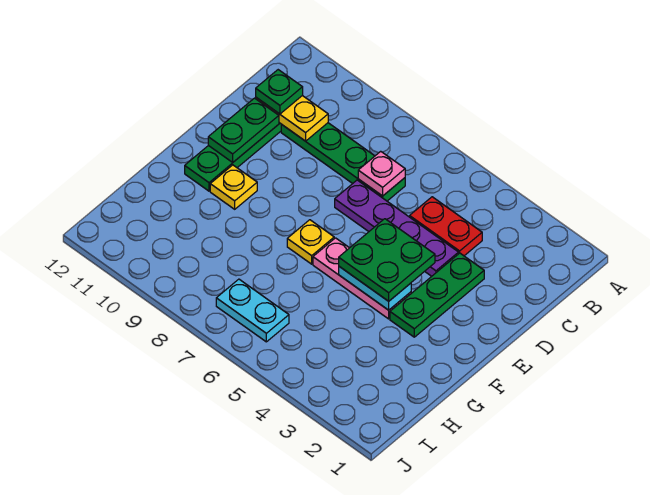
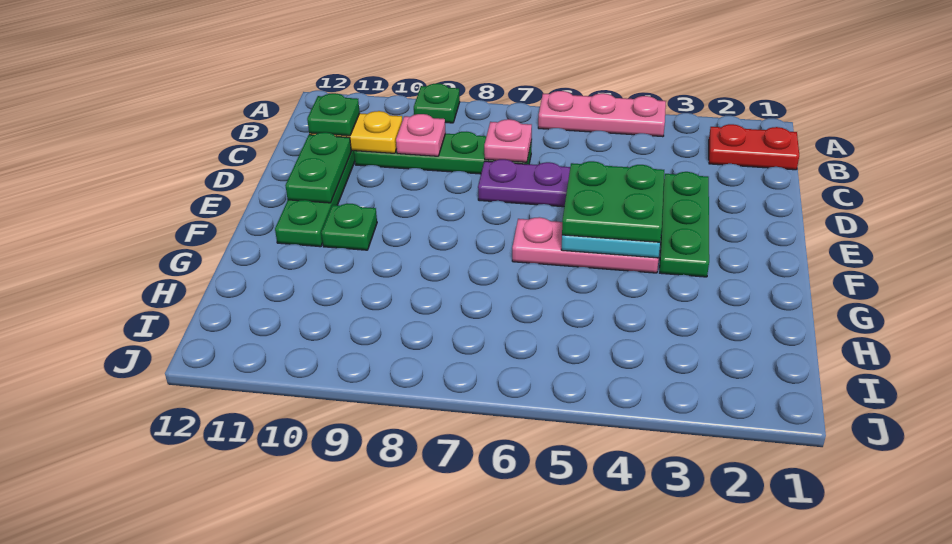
none -> pink 1x3 plate [538,91,666,137]
none -> green 1x1 plate [414,83,460,123]
red 1x2 plate [410,197,482,256] -> red 1x2 plate moved to [709,124,799,170]
none -> pink 1x1 plate [396,114,446,156]
yellow 1x1 plate [287,220,334,264] -> none
yellow 1x1 plate [210,165,257,209] -> green 1x1 plate [321,204,377,250]
cyan 1x2 plate [216,279,289,342] -> none

